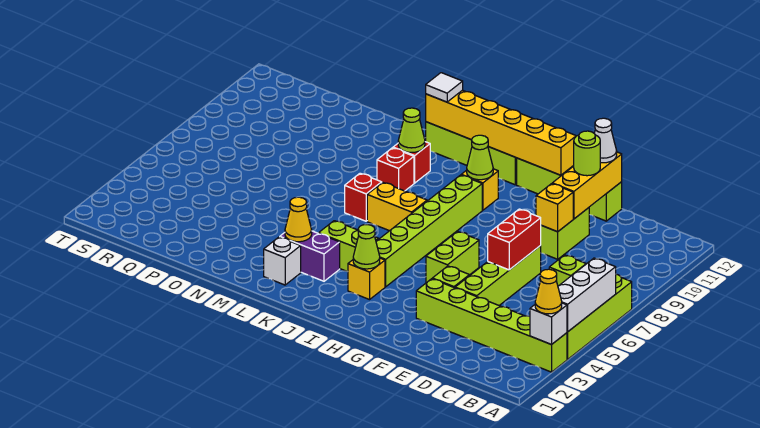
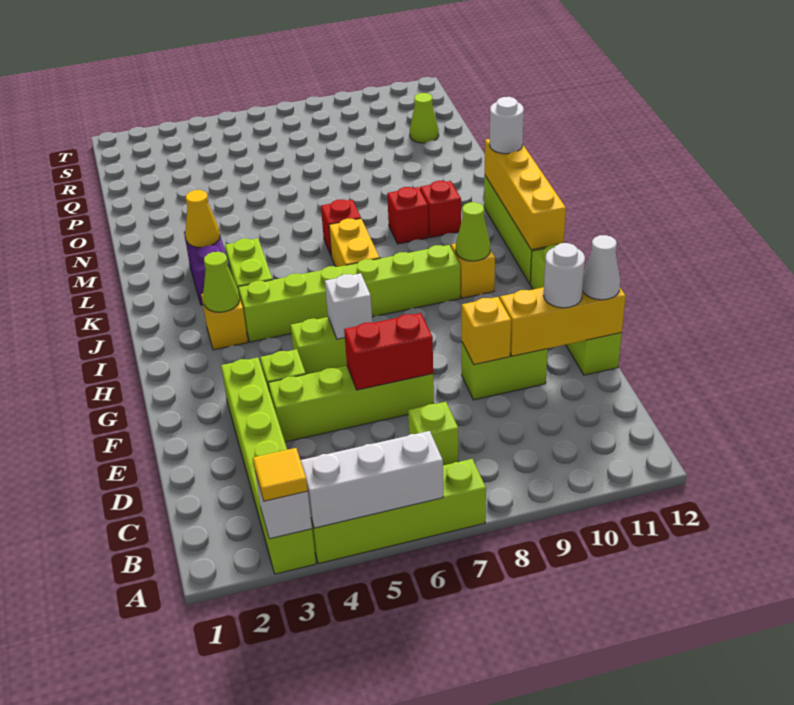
yellow 1x1 cone [535,269,562,314] -> yellow 1x1 tile [253,448,308,501]
lime 1x1 round brick [574,131,600,176] -> white 1x1 round brick [544,243,585,308]
yellow 1x6 brick [426,90,576,175] -> yellow 1x4 brick [485,139,566,250]
white 1x1 brick [264,237,301,285] -> white 1x1 brick moved to [325,273,372,339]
lime 1x1 cone [398,108,425,152] -> lime 1x1 cone moved to [410,93,439,143]
white 1x1 tile [426,73,463,102] -> white 1x1 round brick [489,97,524,154]

